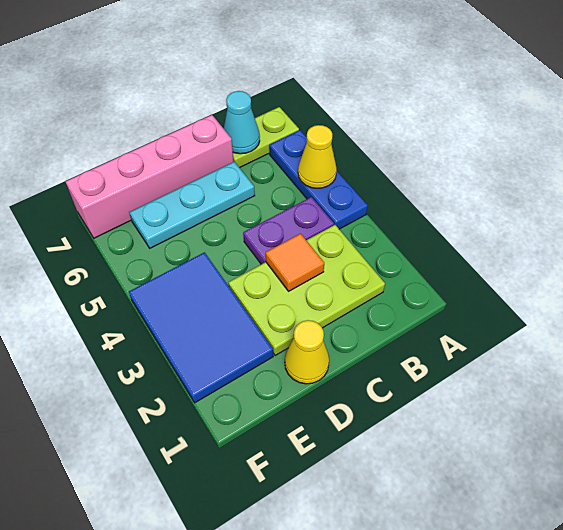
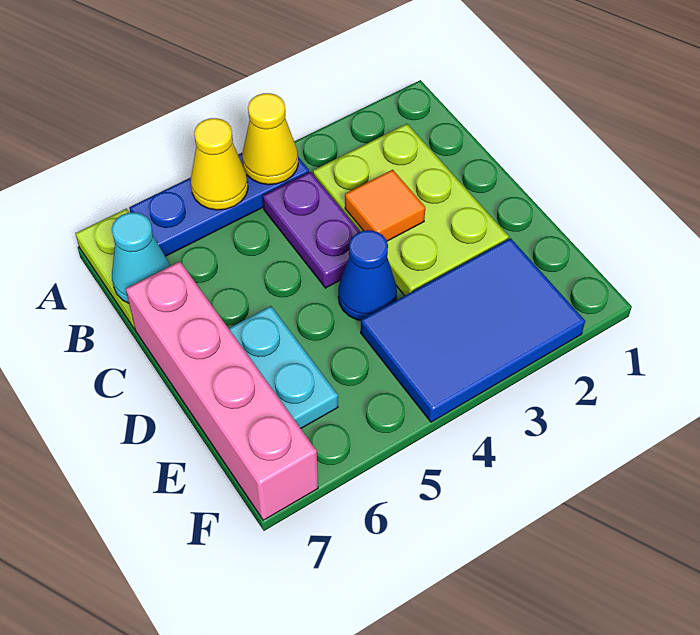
cyan 1x3 plate [129,162,255,248] -> cyan 1x2 plate [229,306,338,428]
yellow 1x1 cone [285,320,329,384] -> yellow 1x1 cone moved to [242,93,298,185]
none -> blue 1x1 cone [338,230,397,320]

